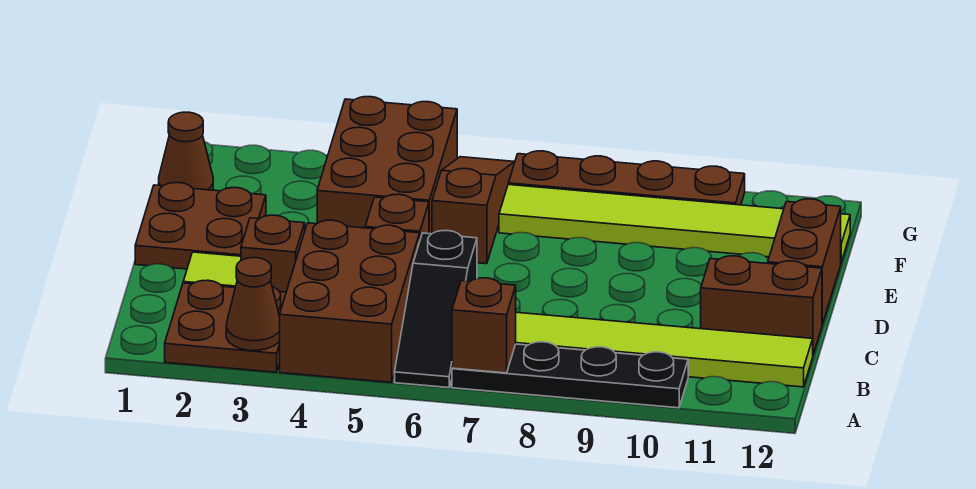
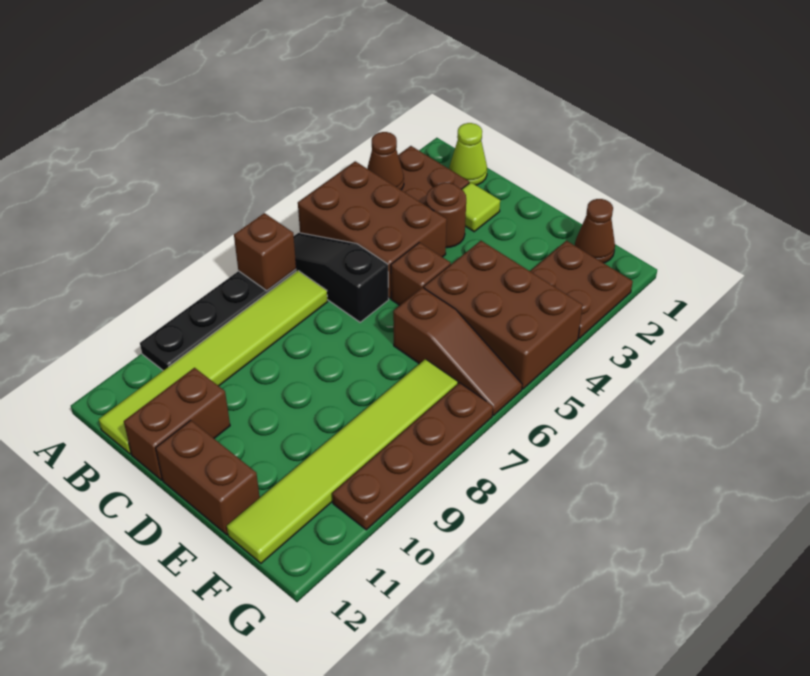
none -> lime 1x1 cone [449,123,487,185]
brown 1x1 brick [241,215,305,292] -> brown 1x1 round brick [426,183,466,248]
brown 2x2 plate [135,183,266,269] -> brown 2x2 plate moved to [530,241,633,338]

